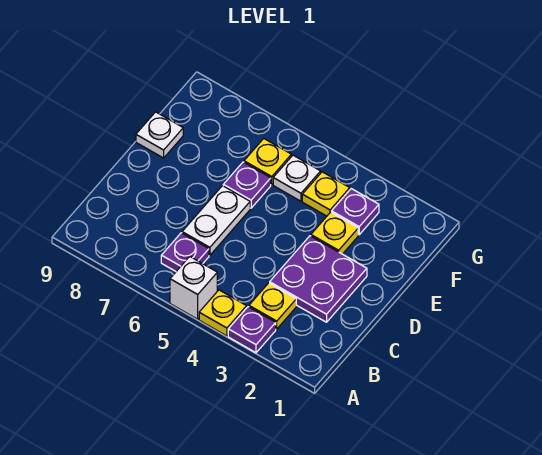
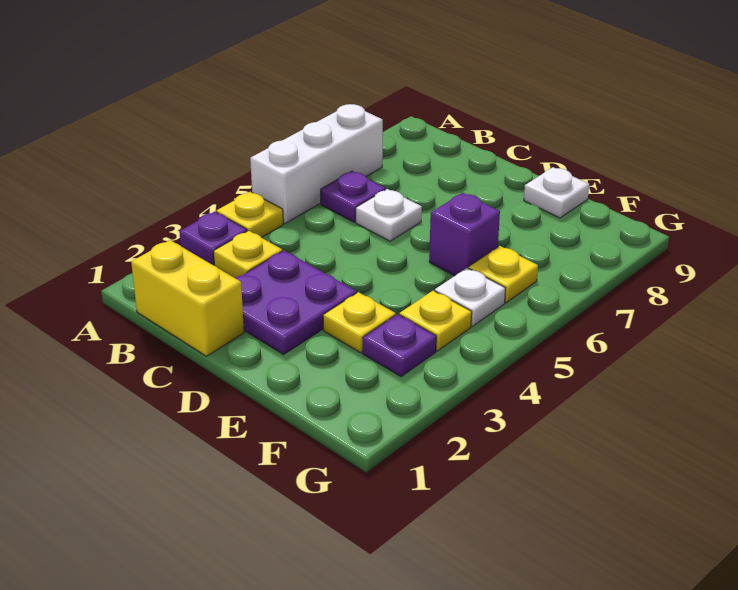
white 1x1 brick [170,256,217,319] -> white 1x3 brick [250,104,383,224]
none -> yellow 1x2 brick [131,240,244,356]
white 1x2 plate [182,186,250,255] -> white 1x1 plate [356,189,422,241]
purple 1x1 plate [223,162,271,208] -> purple 1x1 brick [429,193,500,276]

